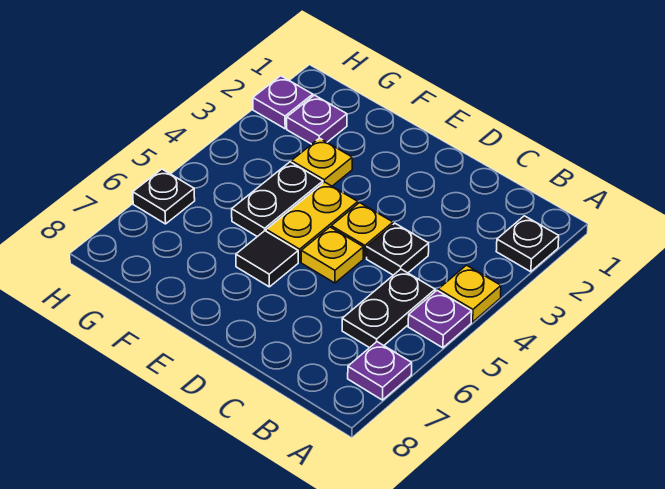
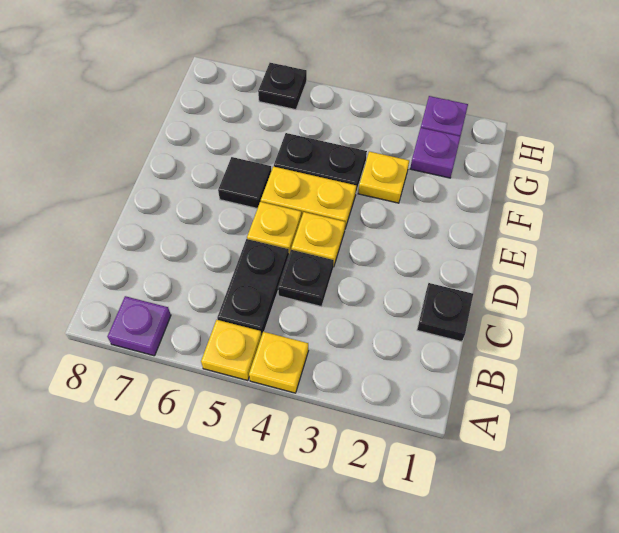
black 1x1 plate [496,216,559,272] -> black 1x1 plate moved to [417,283,473,342]
purple 1x1 plate [408,291,472,348] -> yellow 1x1 plate [201,320,262,381]
black 1x2 plate [342,269,435,348] -> black 1x2 plate turned to [217,239,289,335]

